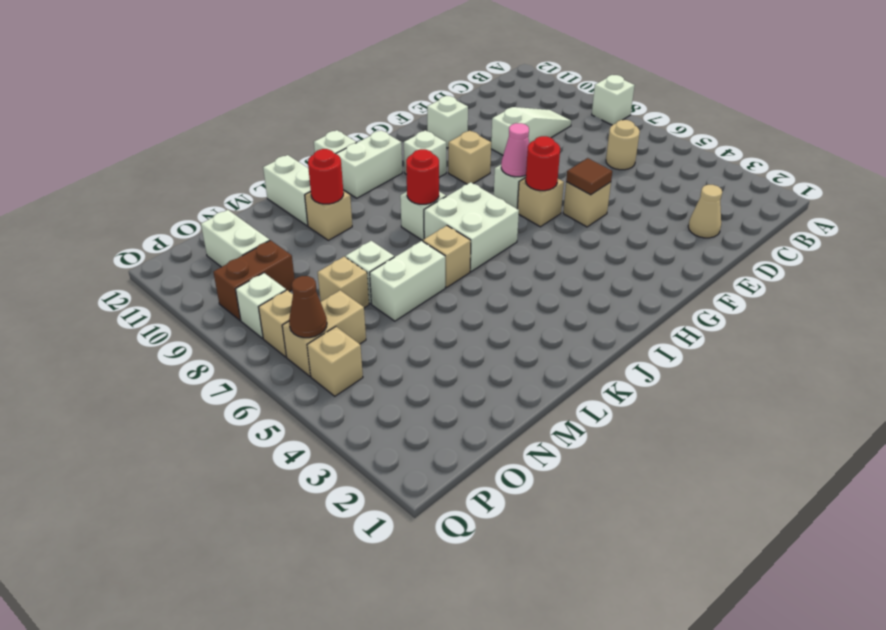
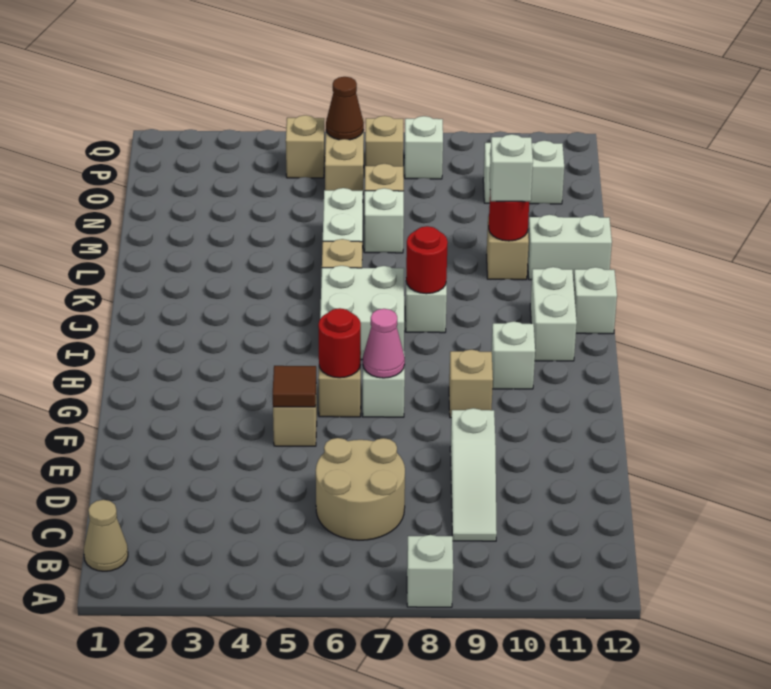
tan 1x1 round brick [606,120,640,170] -> tan 2x2 round brick [316,438,405,540]
tan 1x1 cone [688,185,722,238] -> tan 1x1 cone moved to [84,500,128,571]
white 1x1 brick [427,96,468,148] -> white 1x1 brick moved to [490,134,533,202]
brown 1x2 brick [213,240,295,320] -> none

